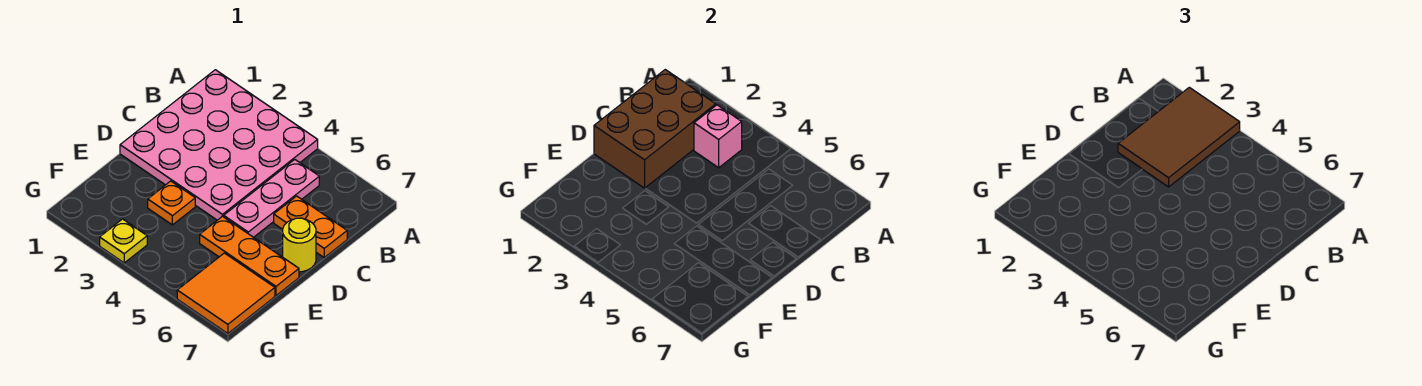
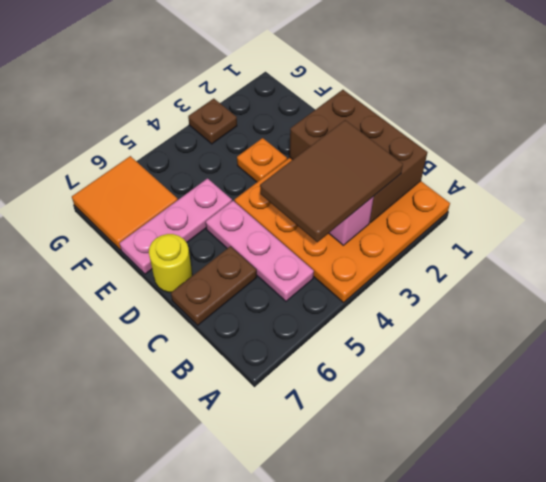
pink 4x4 plate [120,70,318,220] -> orange 4x4 plate [235,158,450,303]
brown 2x3 tile [1118,87,1240,187] -> brown 2x3 tile turned to [260,120,403,242]
orange 1x2 plate [274,196,347,257] -> brown 1x2 plate [171,246,257,325]
orange 1x3 plate [200,216,299,296] -> pink 1x3 plate [119,179,232,274]
yellow 1x1 plate [100,219,147,263] -> brown 1x1 plate [188,99,237,144]

